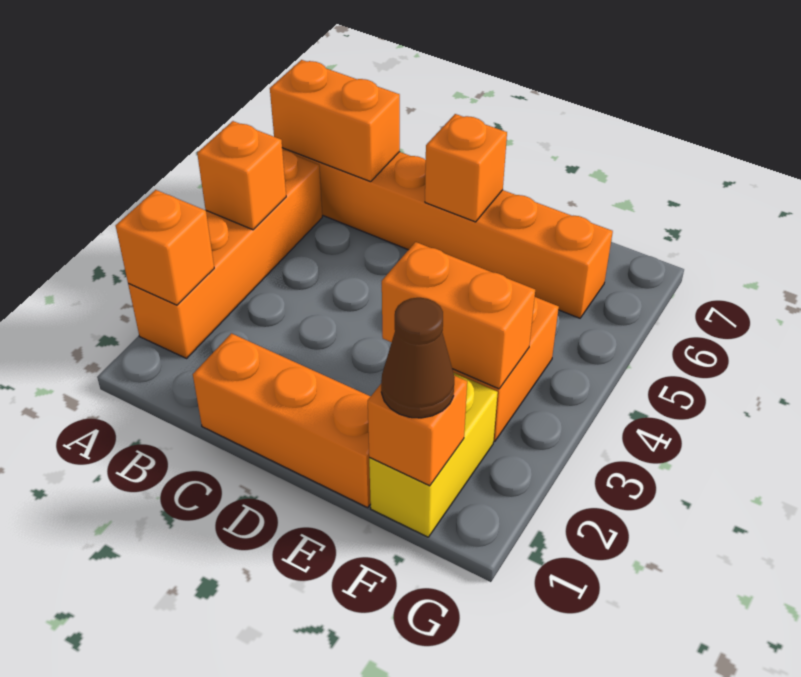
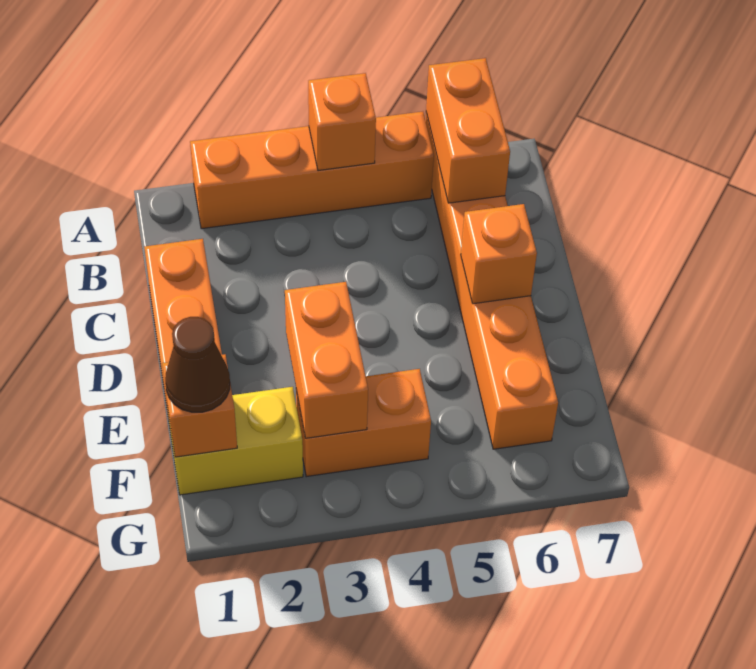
orange 1x1 brick [116,190,214,305] -> none

